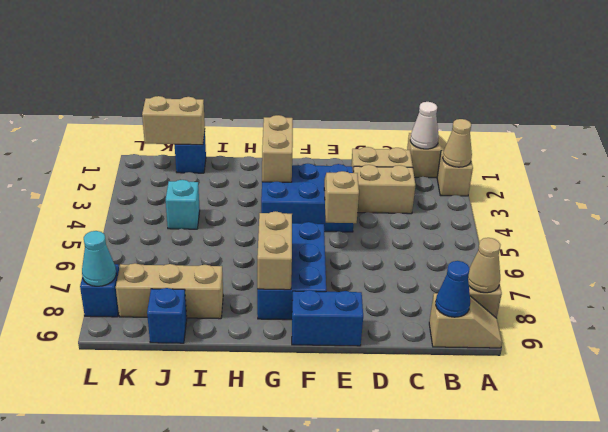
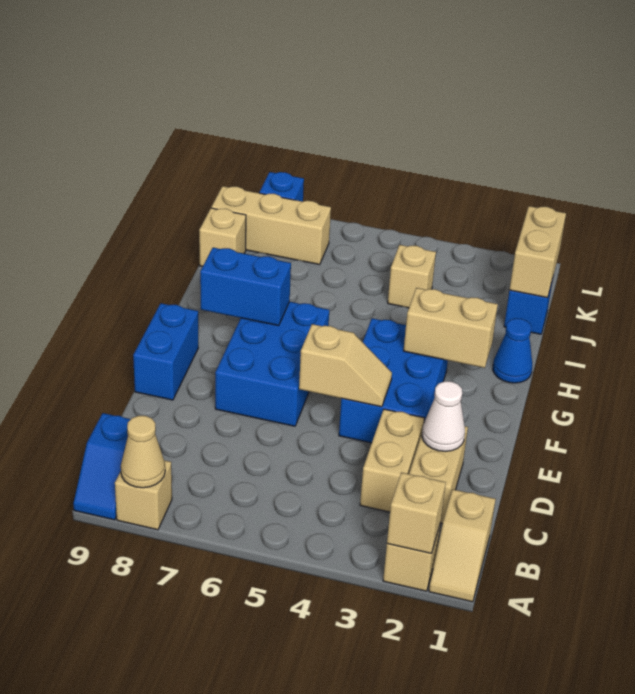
tan 1x1 cone [443,119,472,167] -> tan 1x1 brick [387,472,446,553]
tan 1x2 slope [429,293,502,348] -> blue 1x2 slope [73,413,131,520]
white 1x1 cone [410,102,439,149] -> white 1x1 cone moved to [422,381,465,452]
blue 1x1 cone [436,261,470,317] -> blue 1x1 cone moved to [493,318,532,383]
blue 2x3 brick [257,222,326,320] -> blue 2x3 brick turned to [215,302,329,426]
tan 1x2 brick [257,211,292,290] -> blue 1x2 brick [200,248,291,326]
tan 1x3 brick [116,263,223,319] -> tan 1x3 brick turned to [211,186,331,265]
cyan 1x1 brick [166,180,200,229] -> tan 1x1 brick [388,245,436,308]
blue 1x1 brick [147,288,187,343] -> tan 1x1 brick [199,208,246,266]
cyan 1x1 cone [82,231,116,286] -> none

